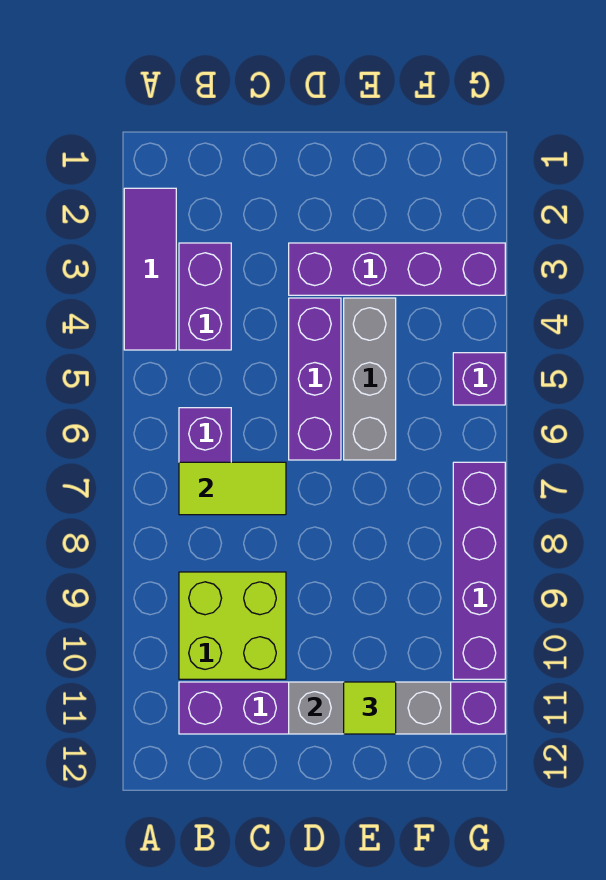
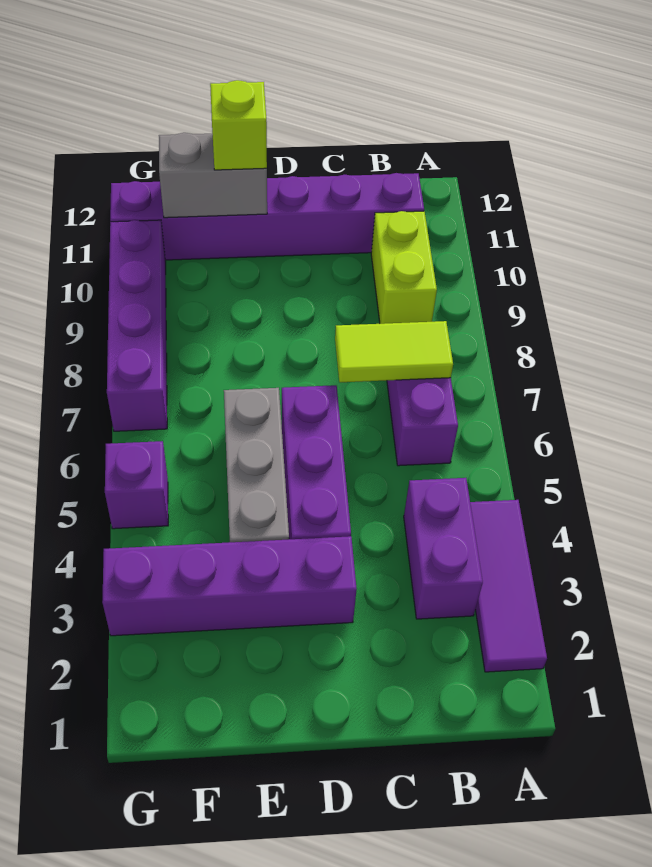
lime 2x2 brick [179,572,286,679] -> lime 1x2 brick [371,211,437,324]
grey 1x3 brick [289,682,451,734] -> grey 1x2 brick [159,133,267,218]
lime 1x1 tile [344,682,396,734] -> lime 1x1 brick [210,80,267,170]

